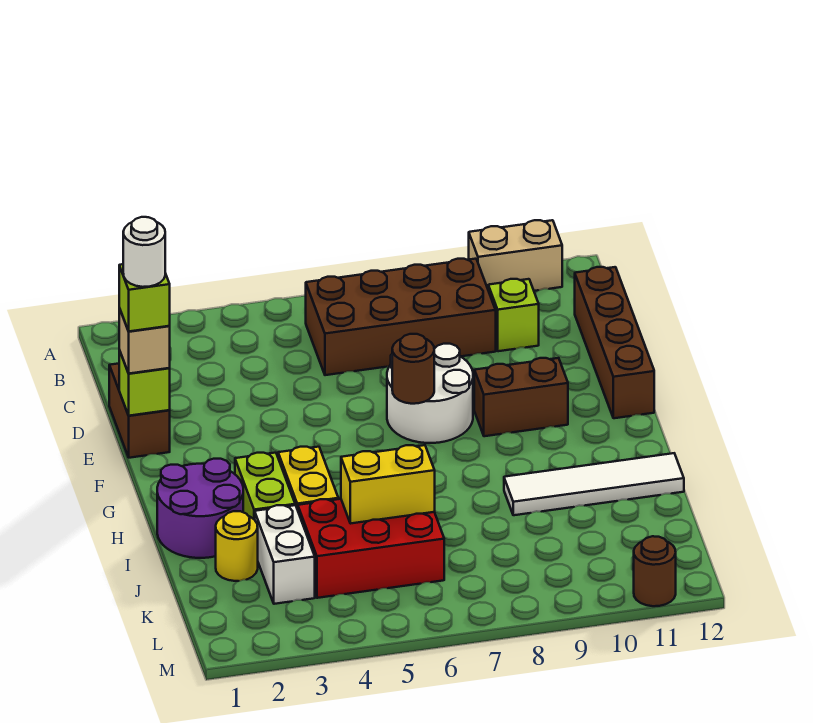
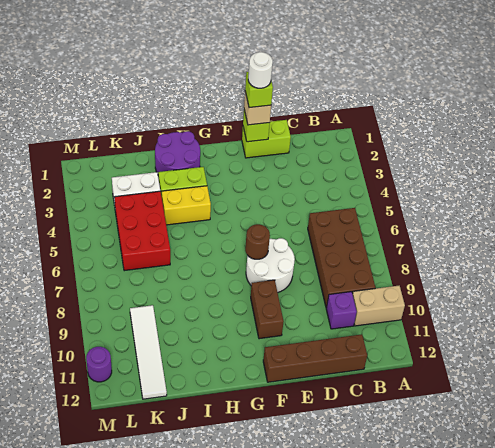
tan 1x2 brick [469,220,562,291] -> tan 1x2 brick turned to [352,286,405,326]
lime 1x1 brick [488,279,539,351] -> purple 1x1 brick [326,292,357,329]
brown 1x2 brick [109,364,170,458] -> lime 1x2 brick [242,120,291,158]
white 1x4 tile [504,453,684,515] -> white 1x4 tile moved to [130,305,167,399]
yellow 1x1 round brick [216,511,258,581] -> none
yellow 1x2 brick [341,445,435,524] -> none
brown 1x1 round brick [634,536,676,606] -> purple 1x1 round brick [86,347,112,382]

